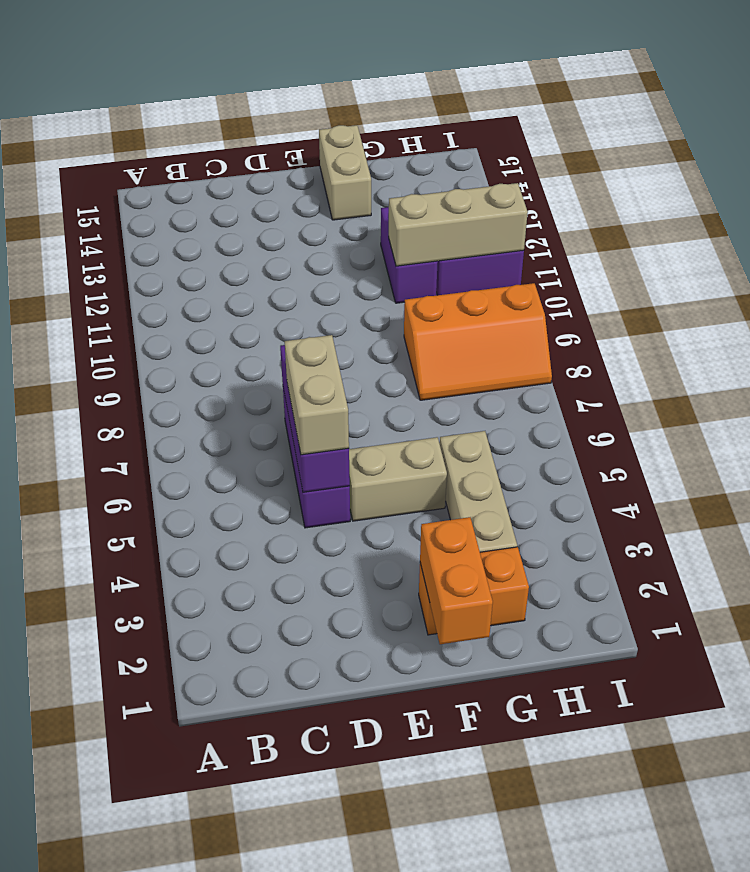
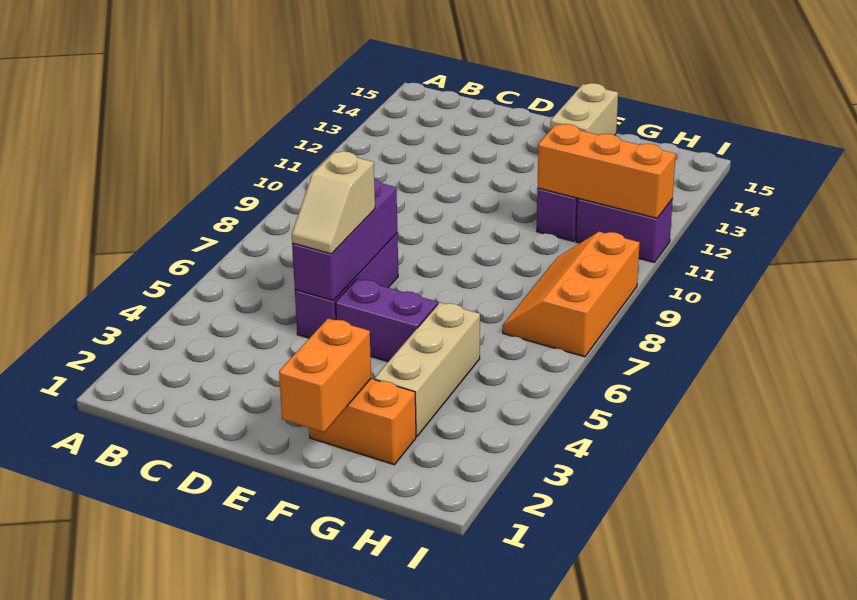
tan 1x2 brick [285,335,349,455] -> tan 1x2 slope [292,151,375,254]
tan 1x2 brick [349,437,447,521] -> purple 1x2 brick [336,279,438,362]
orange 2x3 slope [404,283,552,400] -> orange 2x3 slope turned to [503,232,640,357]
tan 1x3 brick [389,183,528,266] -> orange 1x3 brick [538,124,676,218]

